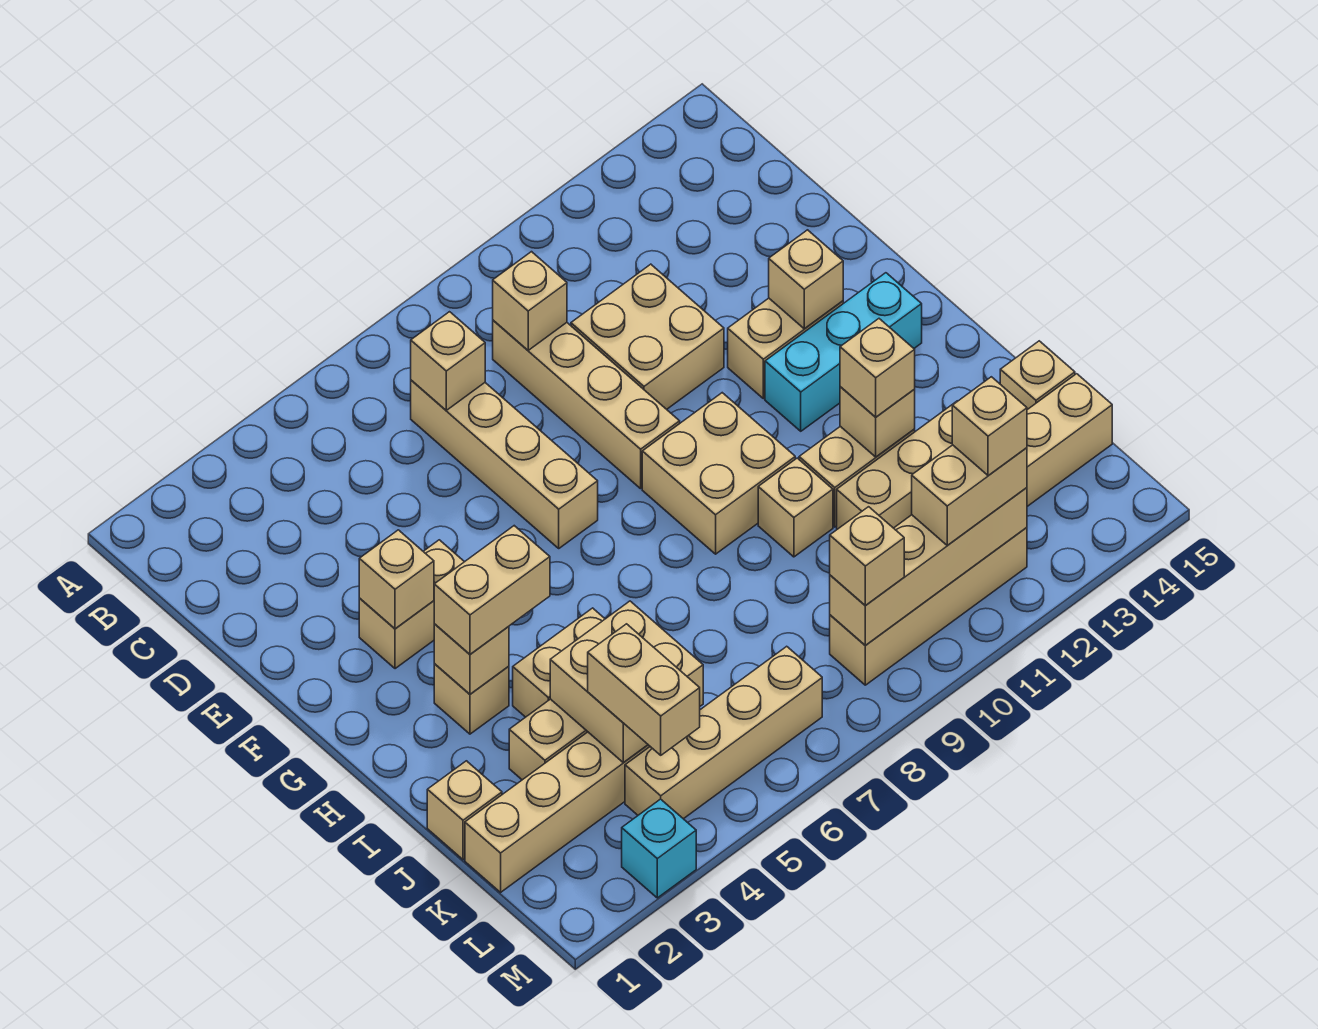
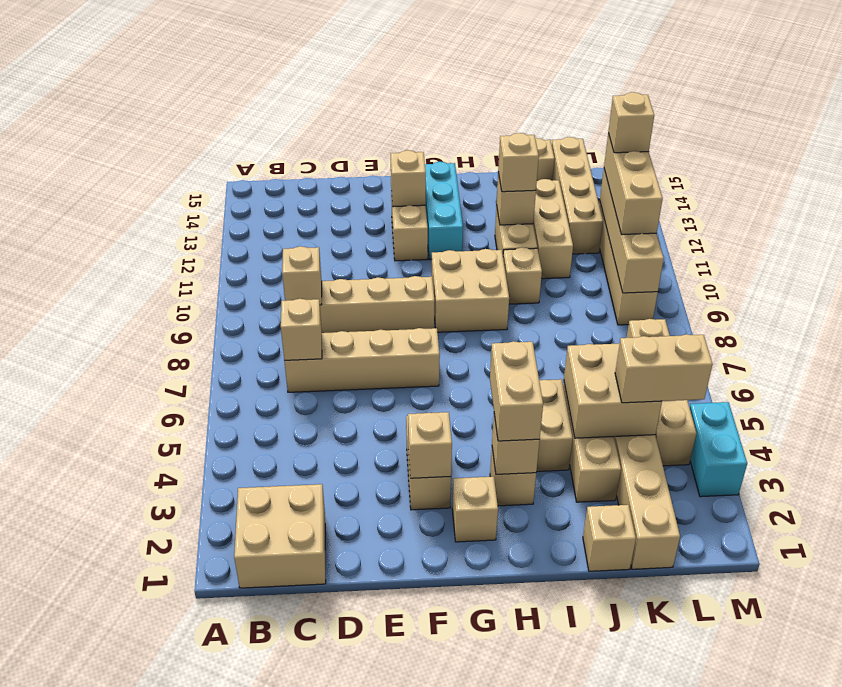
tan 2x2 brick [571,264,724,409] -> tan 2x2 brick moved to [234,484,326,588]
tan 1x1 brick [830,507,904,606] -> tan 1x1 brick moved to [452,477,498,542]
tan 1x2 brick [912,445,1027,546] -> tan 1x3 brick [604,133,663,235]
cyan 1x1 brick [622,799,696,898] -> cyan 1x2 brick [690,402,747,497]

